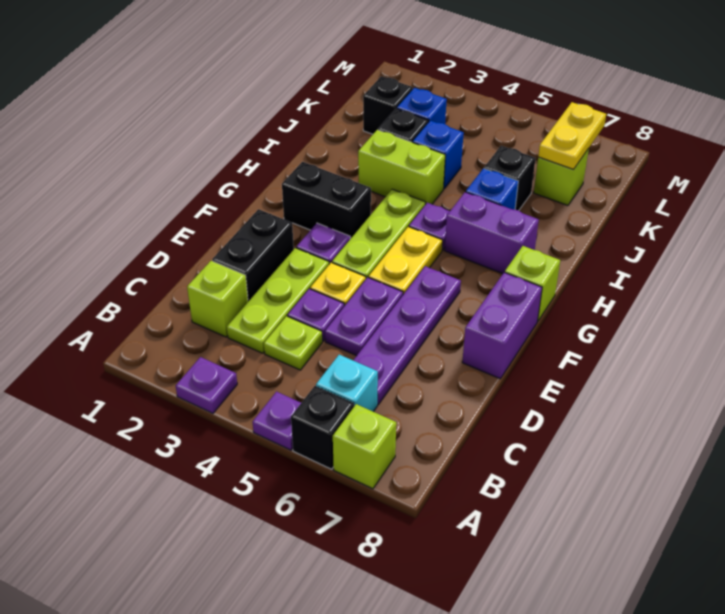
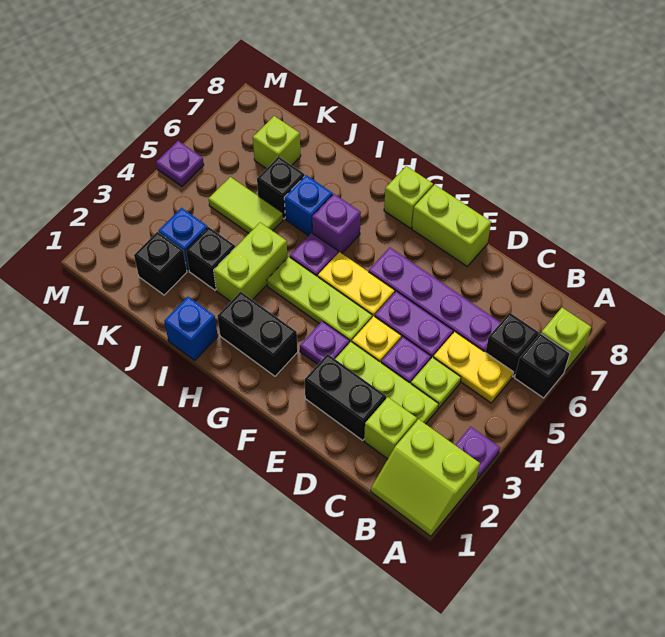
none -> lime 2x2 slope [371,419,480,536]
purple 1x1 plate [253,392,301,450] -> purple 1x1 plate moved to [156,141,204,186]
cyan 1x1 brick [316,355,378,412] -> black 1x1 brick [485,312,539,377]
purple 1x2 brick [462,272,542,379] -> lime 1x2 brick [412,185,491,266]
black 1x2 brick [282,162,371,239] -> black 1x2 brick turned to [217,291,298,376]
purple 1x2 brick [445,192,539,274] -> purple 1x1 brick [312,194,361,253]
blue 1x1 brick [413,121,464,189] -> blue 1x1 brick moved to [164,297,218,360]
none -> lime 1x2 tile [209,177,283,233]
yellow 1x2 plate [538,102,606,170] -> yellow 1x2 plate moved to [433,332,513,403]

